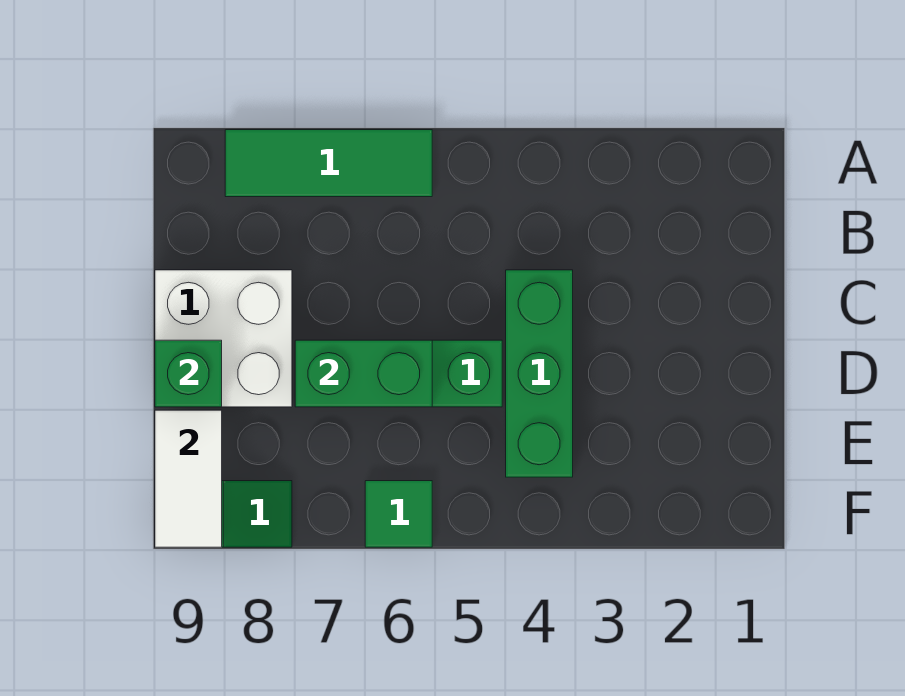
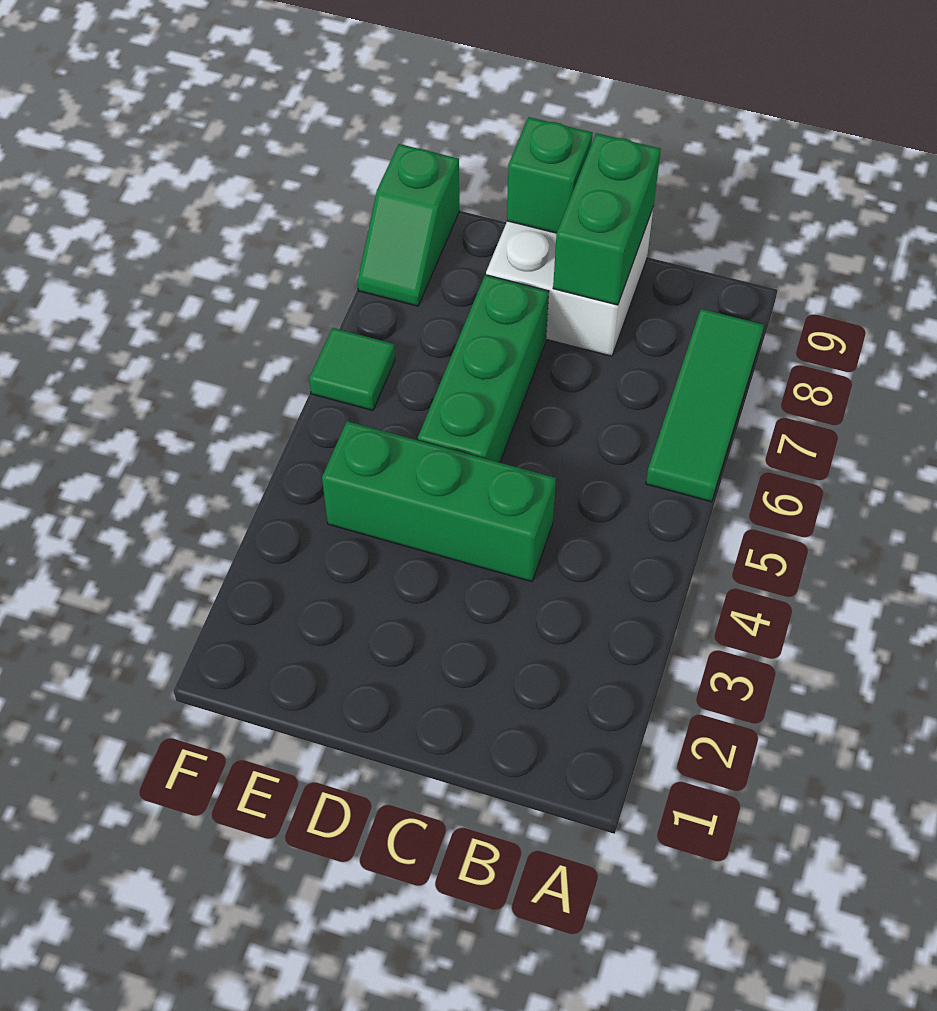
green 1x2 brick [295,340,432,407] -> green 1x2 brick moved to [553,133,661,305]
white 1x2 tile [155,410,222,547] -> none

